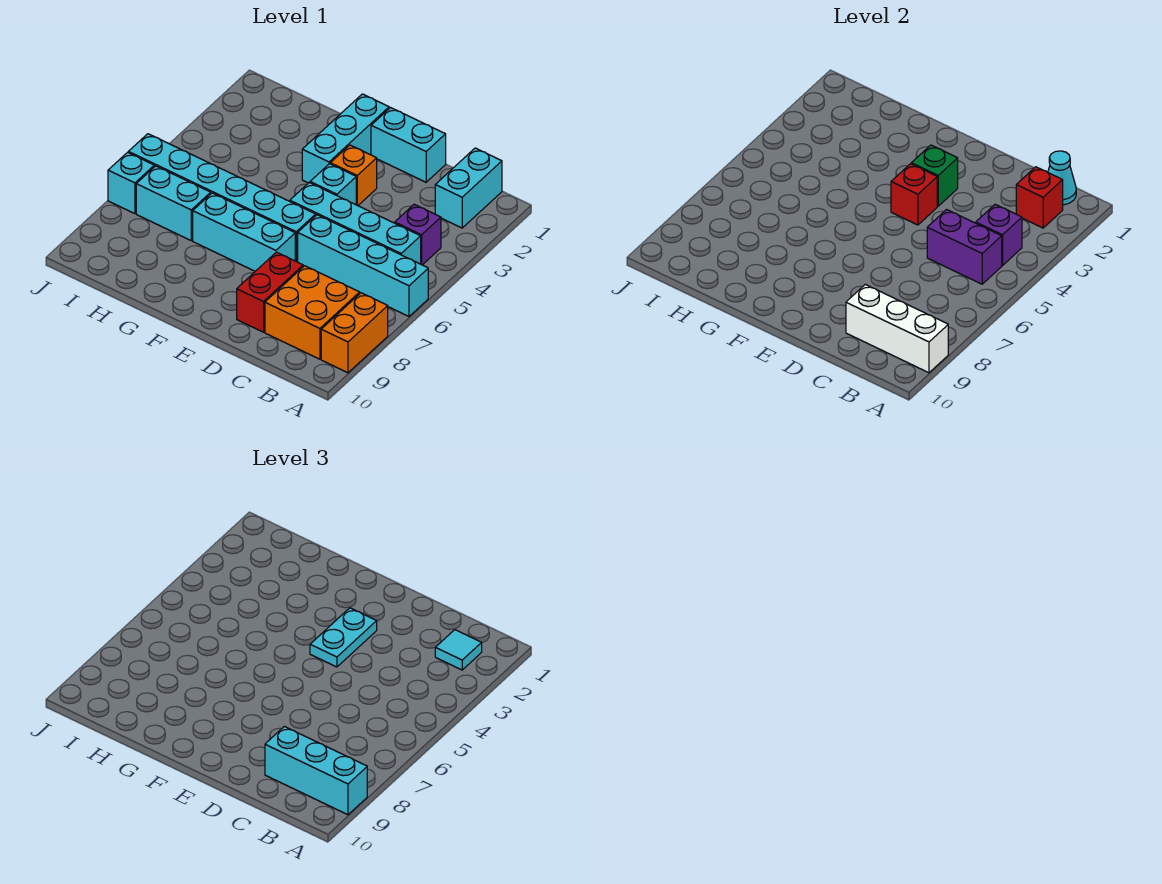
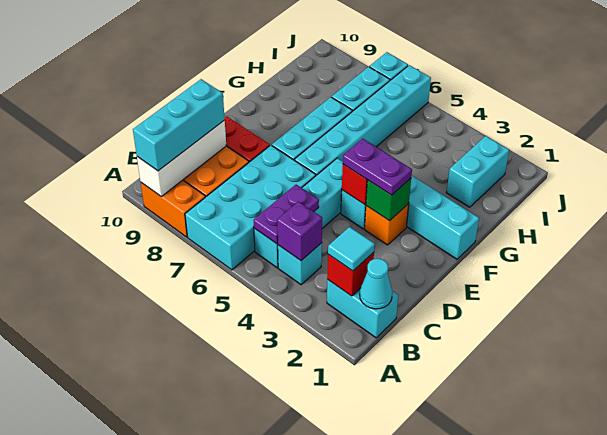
cyan 1x4 brick [298,215,428,316] -> cyan 2x4 brick [185,145,316,270]
purple 1x1 brick [395,204,441,265] -> cyan 1x1 brick [278,243,322,285]
purple 1x2 brick [927,210,1002,284] -> purple 1x2 plate [253,185,319,244]
cyan 1x2 brick [371,108,446,182] -> cyan 1x2 brick moved to [446,136,509,207]
cyan 1x2 plate [310,608,377,667] -> purple 1x2 plate [343,139,412,195]

